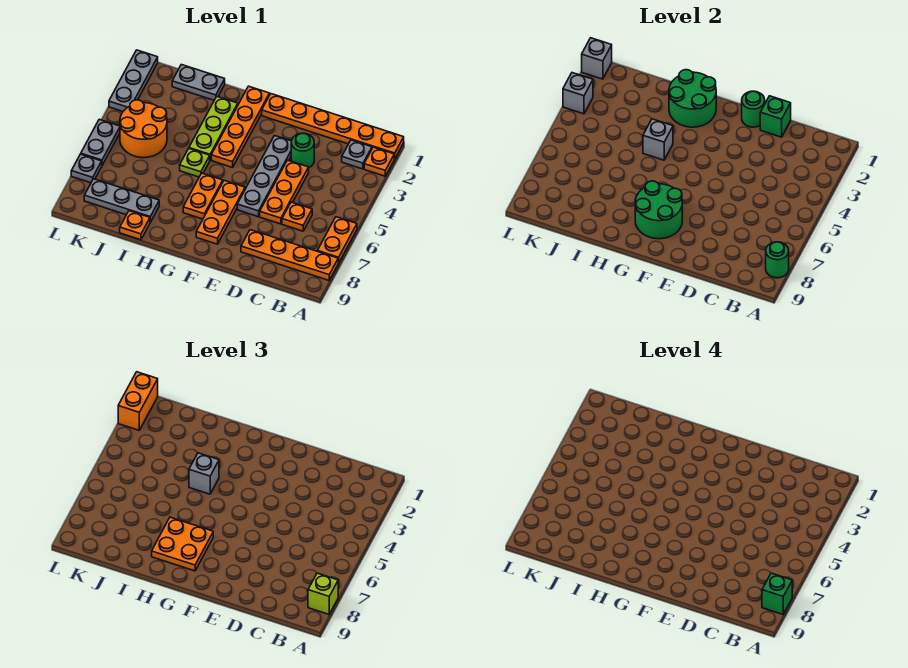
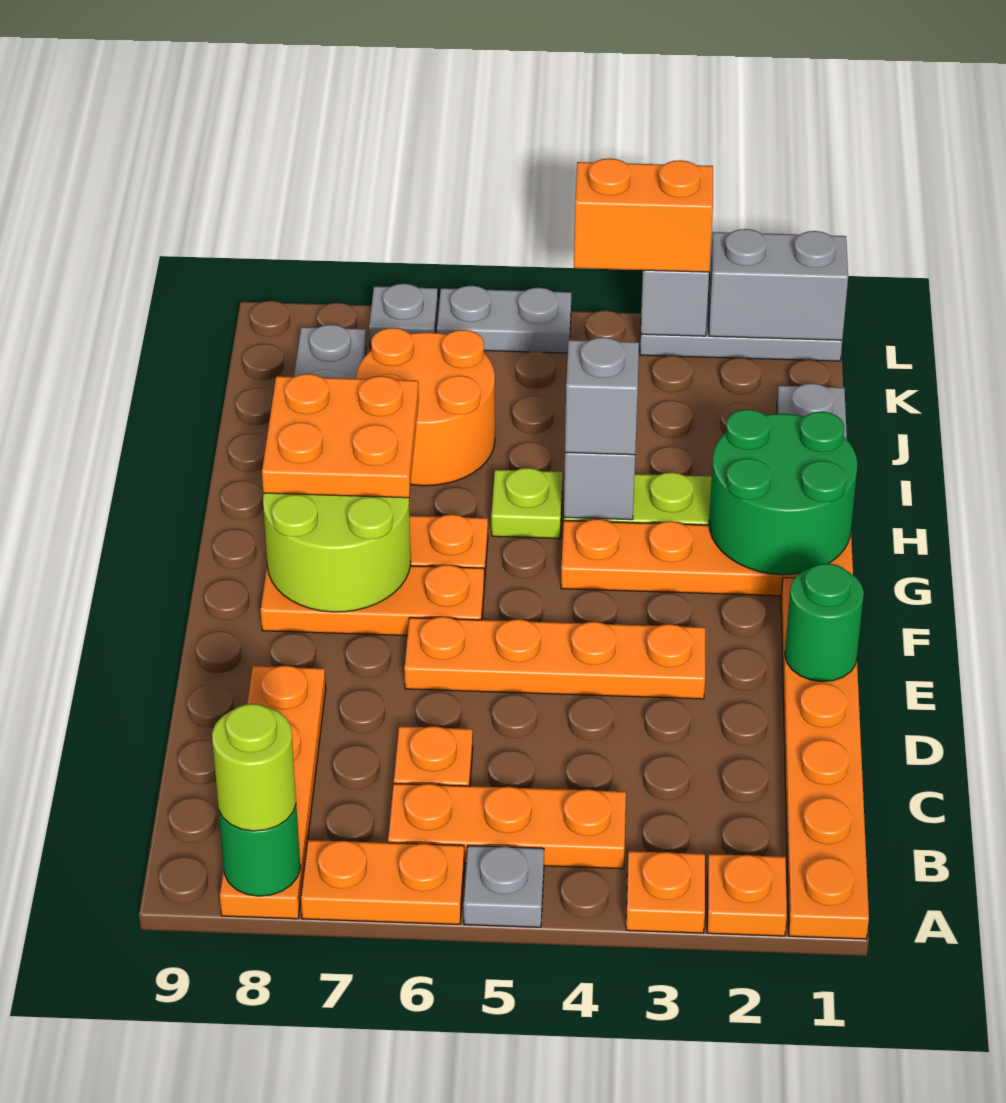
lime 1x1 brick [308,573,338,614] -> lime 1x1 round brick [212,704,296,831]
green 1x1 brick [762,573,792,614] -> none
grey 1x1 plate [342,140,372,169] -> grey 1x1 plate moved to [464,846,544,927]
green 1x1 brick [760,96,791,137] -> none
green 1x1 round brick [291,133,314,168] -> none
orange 1x3 plate [260,160,309,224] -> orange 1x3 plate moved to [388,784,626,869]
grey 1x4 plate [237,136,291,217] -> orange 1x4 plate [404,617,705,699]
green 2x2 round brick [635,181,682,239] -> lime 2x2 round brick [263,493,411,612]
orange 1x1 plate [120,211,150,240] -> orange 1x1 plate moved to [626,851,705,933]
orange 2x2 round brick [120,100,167,158] -> orange 2x2 round brick moved to [356,328,495,486]
grey 1x1 brick [582,38,612,79] -> grey 1x2 brick [709,229,848,340]
orange 1x2 brick [118,372,158,430] -> orange 1x2 brick moved to [574,158,713,272]

